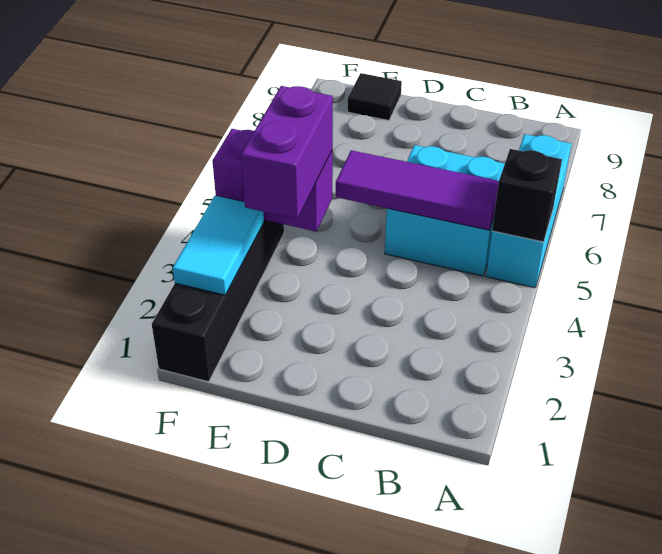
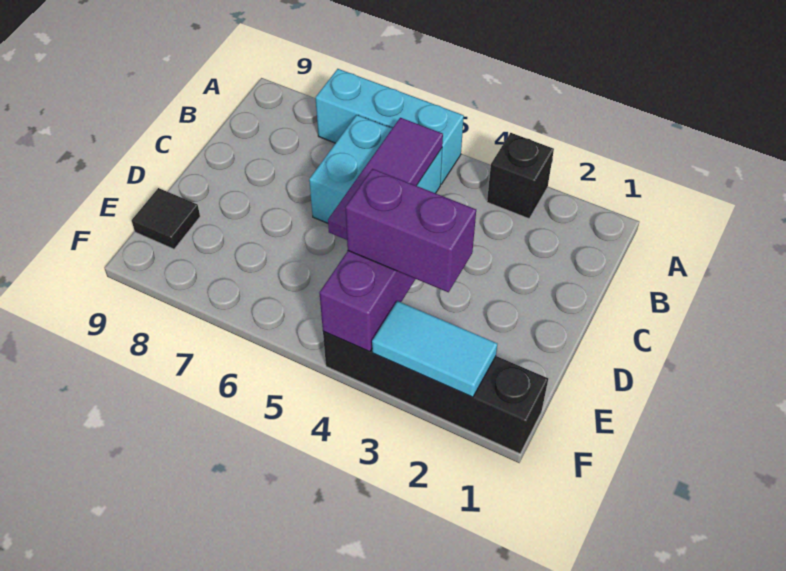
black 1x1 brick [492,149,562,242] -> black 1x1 brick moved to [487,133,554,219]

